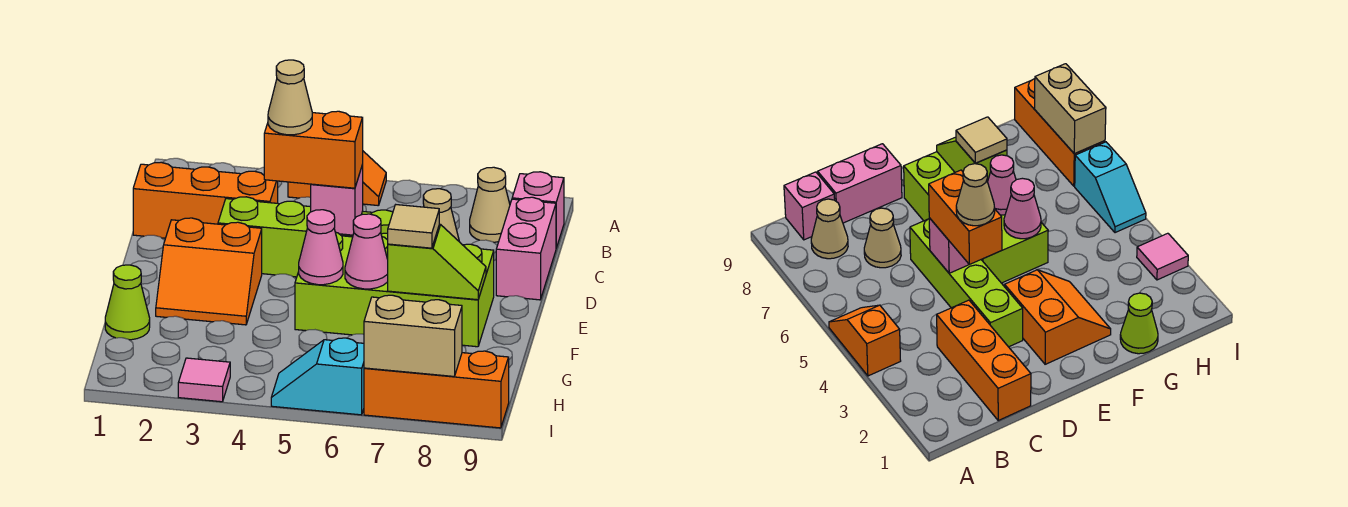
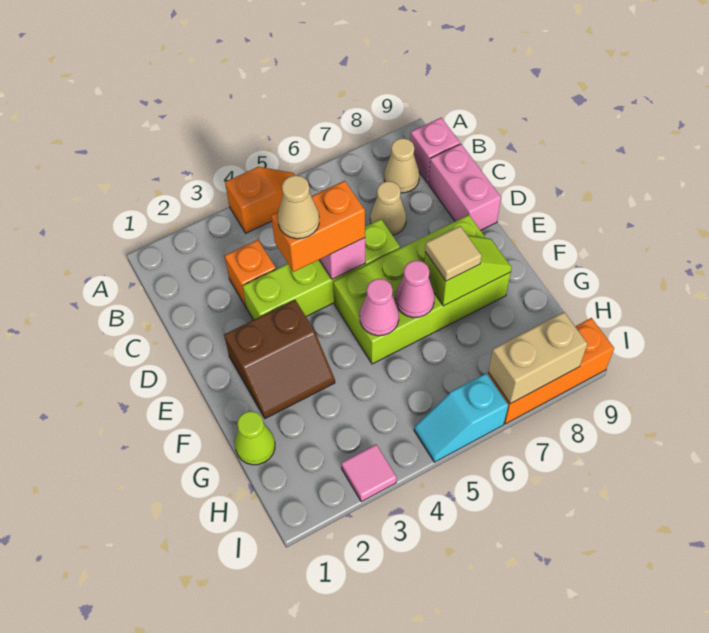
orange 1x3 brick [133,162,278,238] -> orange 1x1 brick [225,240,276,306]
orange 2x2 slope [156,218,262,325] -> brown 2x2 slope [224,300,335,419]

